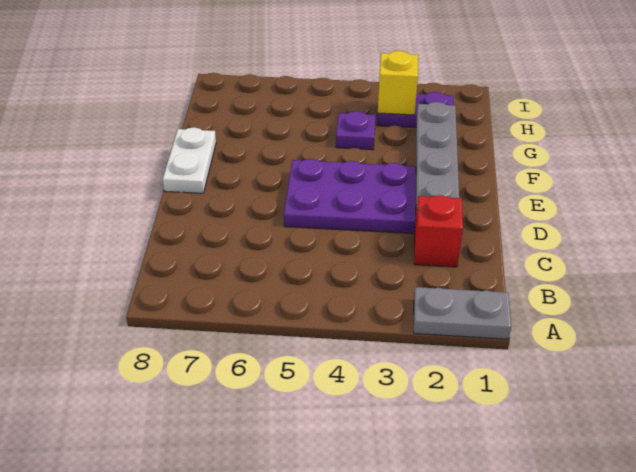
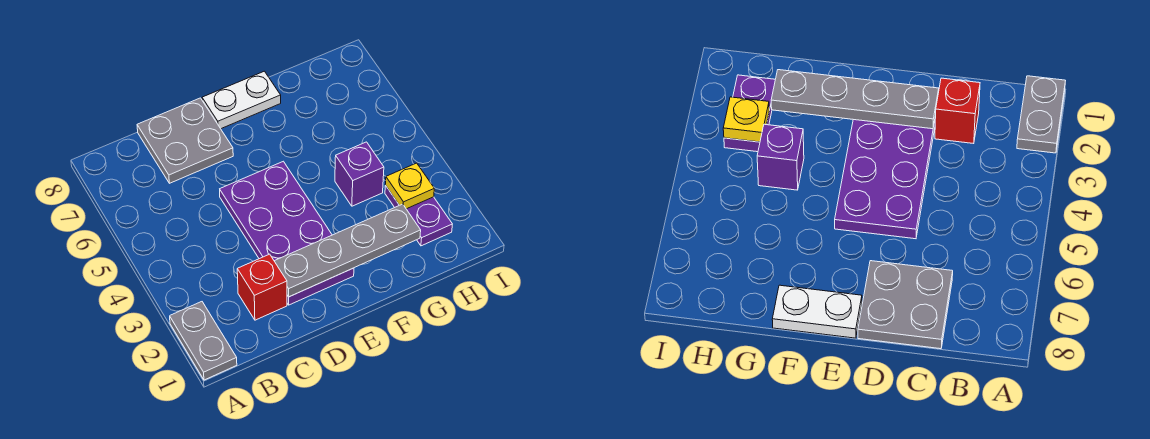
none -> grey 2x2 plate [137,98,233,183]
purple 1x1 plate [336,111,376,150] -> purple 1x1 brick [335,142,384,206]
yellow 1x1 brick [378,51,418,115] -> yellow 1x1 plate [385,163,434,209]

